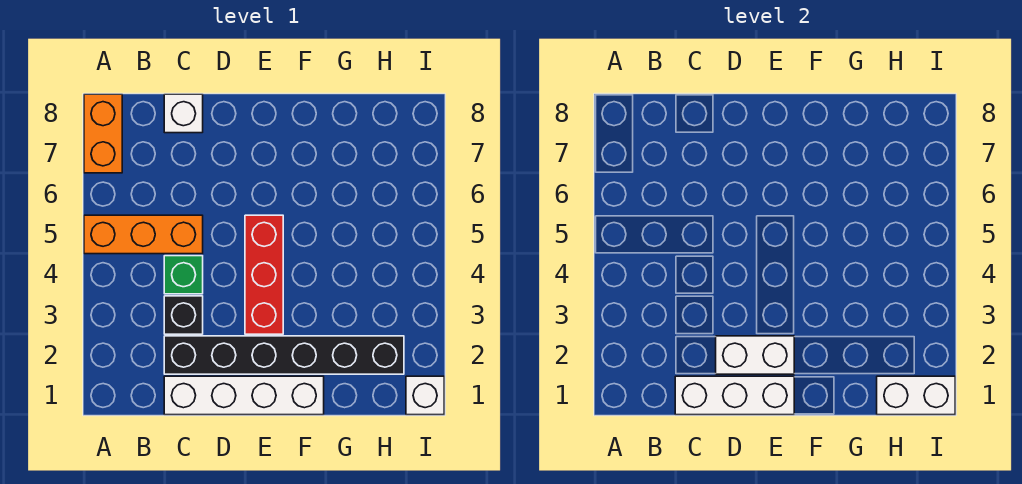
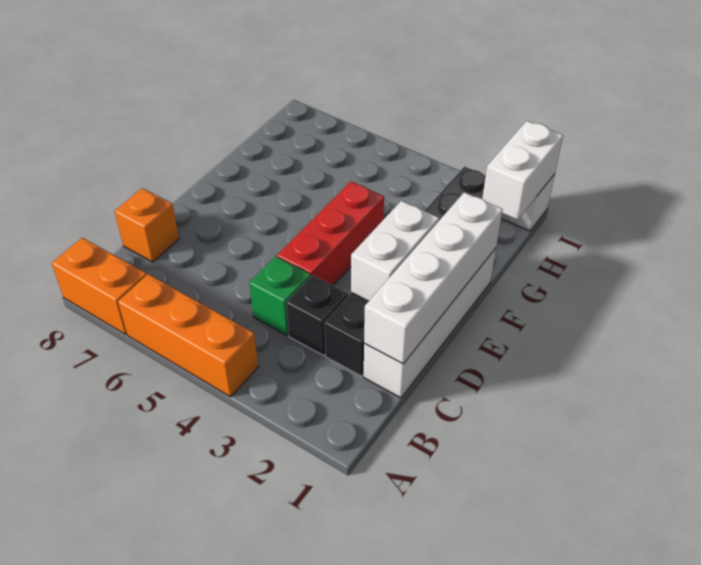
orange 1x3 brick [84,215,203,254] -> orange 1x3 brick turned to [118,274,258,397]
white 1x3 brick [675,376,794,415] -> white 1x4 brick [364,192,503,364]
white 1x1 brick [164,94,203,133] -> orange 1x1 brick [115,188,179,262]
red 1x3 brick [245,215,283,334] -> red 1x3 brick turned to [277,181,384,285]

